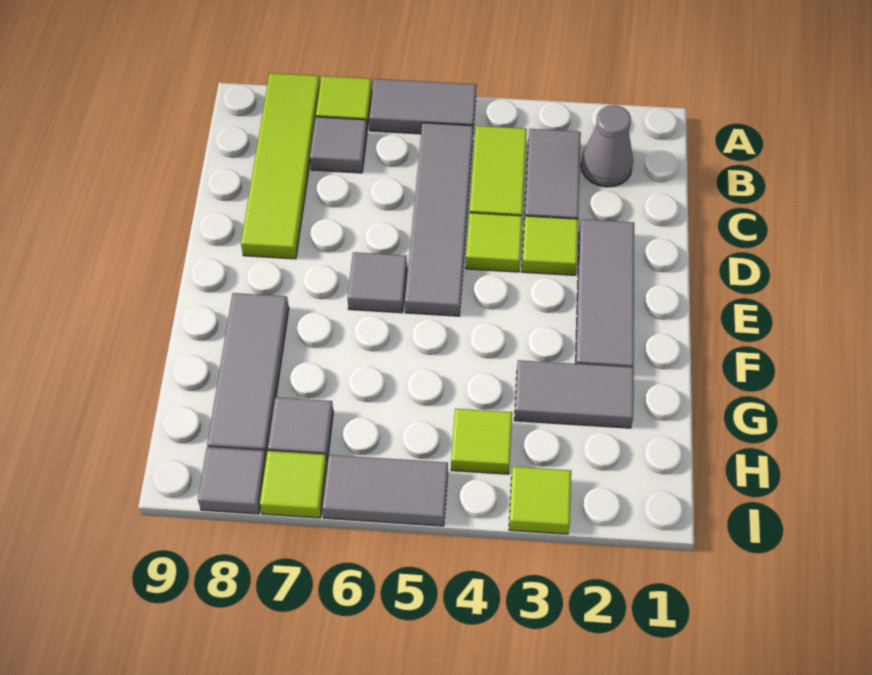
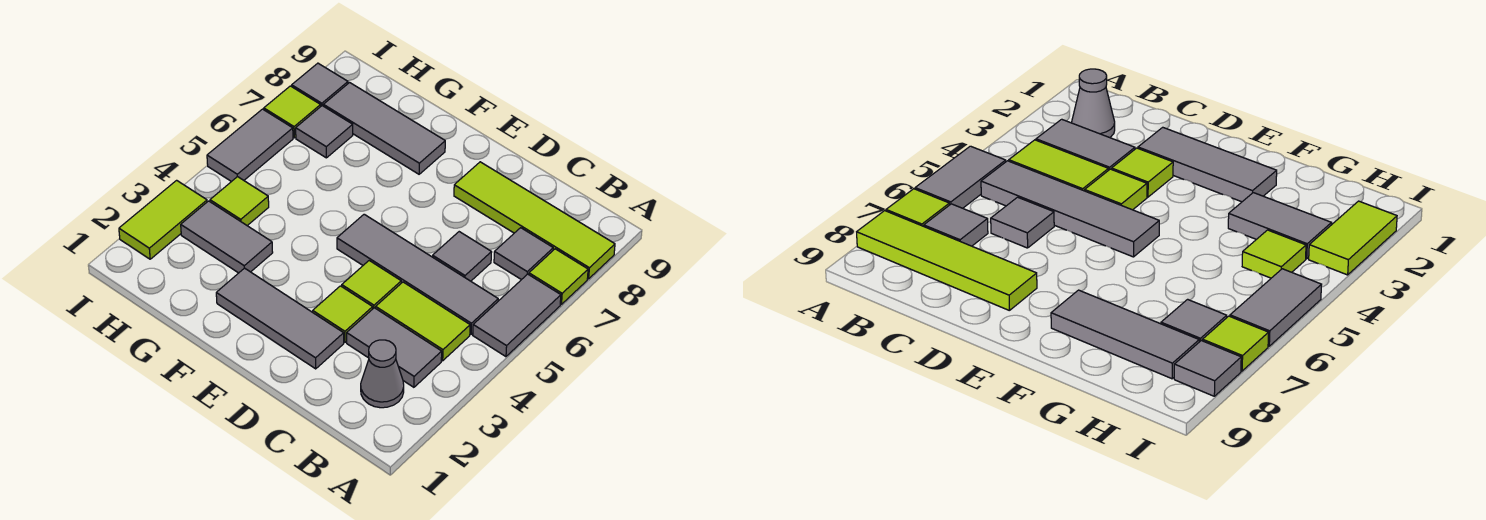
grey 1x1 tile [347,252,407,313] -> grey 1x1 tile moved to [433,232,492,281]
grey 1x2 tile [514,360,634,428] -> grey 1x2 tile turned to [181,201,273,273]
lime 1x1 tile [509,467,571,534] -> lime 1x2 tile [119,180,207,259]

